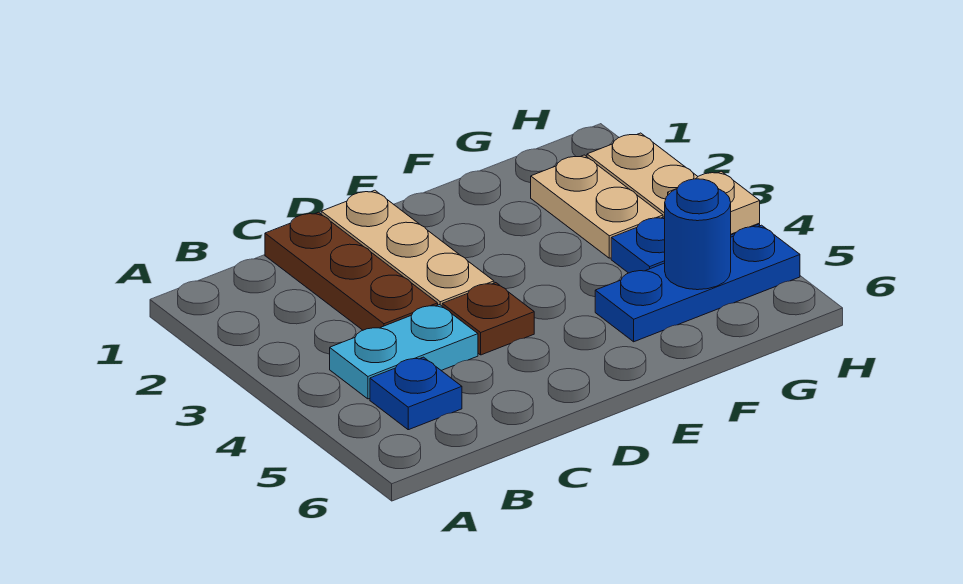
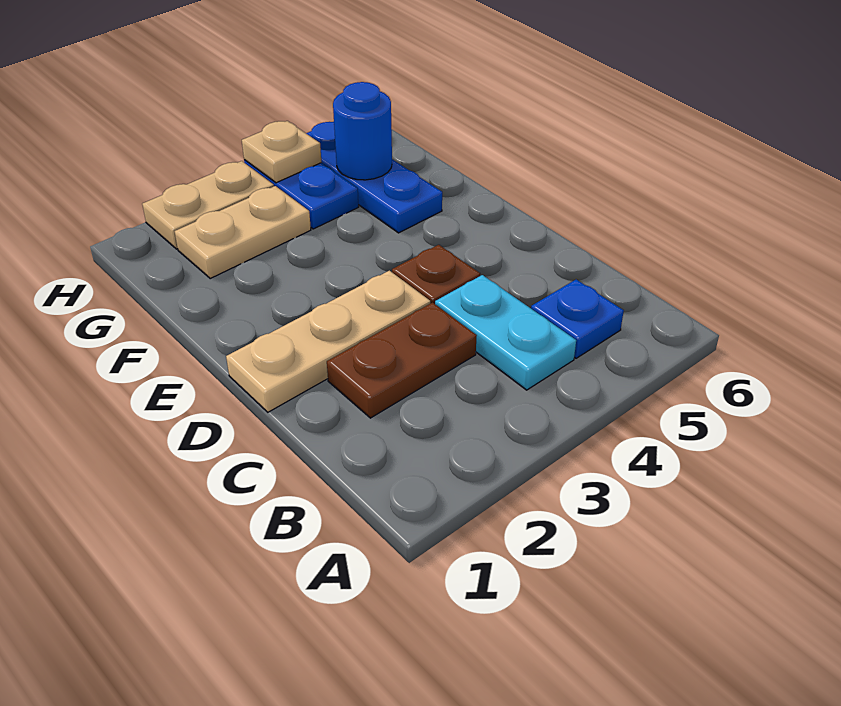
brown 1x3 plate [265,212,438,330] -> brown 1x2 plate [327,303,477,418]

